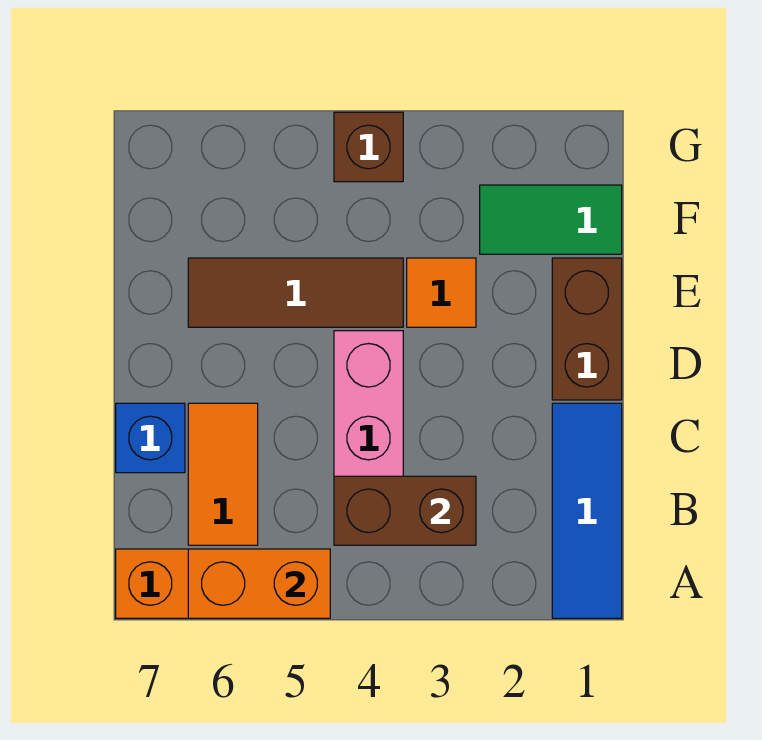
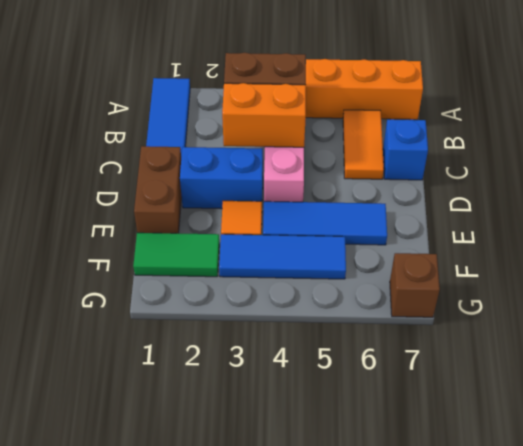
orange 1x2 brick [188,549,330,618] -> orange 1x2 brick moved to [222,83,306,147]
none -> blue 1x2 brick [180,147,263,209]
brown 1x3 tile [188,258,403,327] -> blue 1x3 tile [263,201,387,245]
none -> blue 1x3 tile [219,234,346,279]
brown 1x1 brick [334,112,403,182] -> brown 1x1 brick moved to [390,253,440,317]

